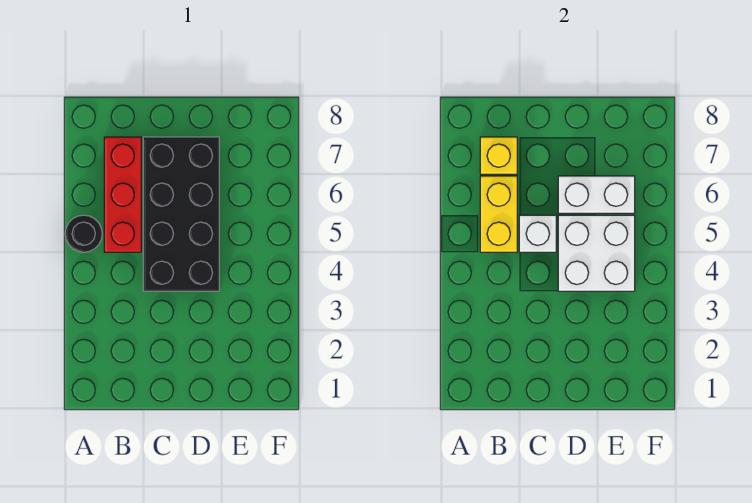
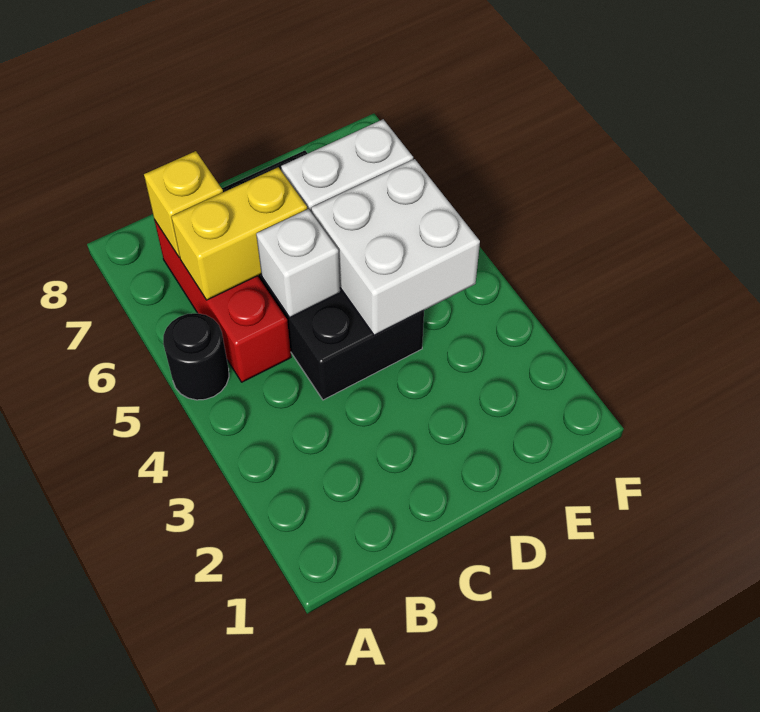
yellow 1x2 brick [480,176,517,252] -> yellow 1x2 brick turned to [171,167,307,300]

